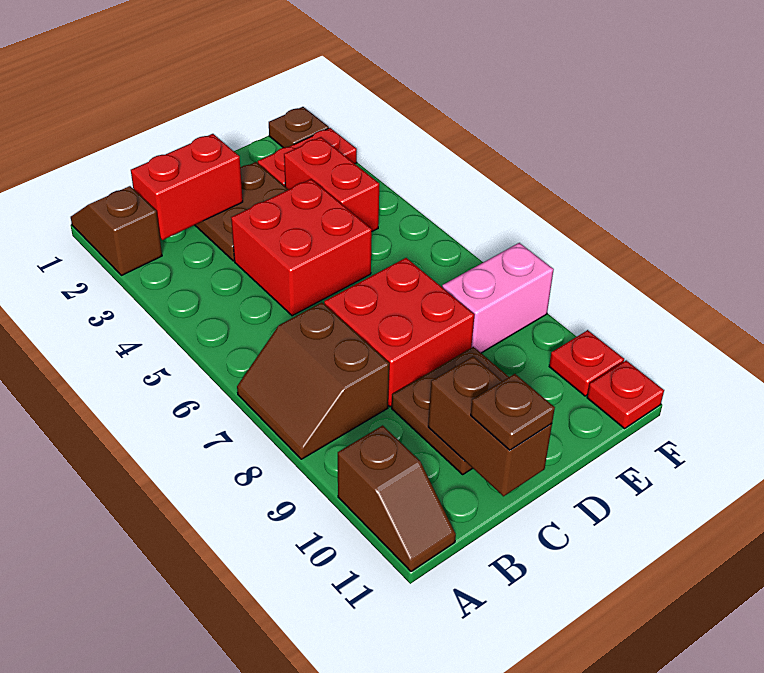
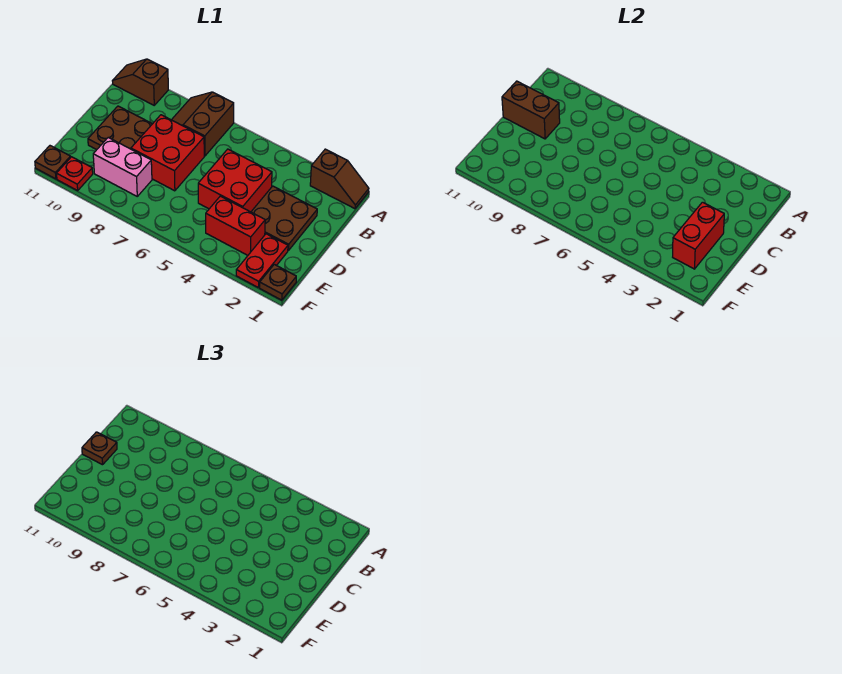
brown 2x2 slope [237,303,389,459] -> brown 2x2 slope turned to [172,92,234,156]
red 1x2 brick [131,134,243,240] -> red 1x2 brick moved to [673,202,724,269]
pink 1x2 brick [442,243,554,353] -> pink 1x2 brick turned to [93,137,152,196]
red 1x1 plate [587,360,664,428] -> brown 1x1 plate [35,146,71,179]

